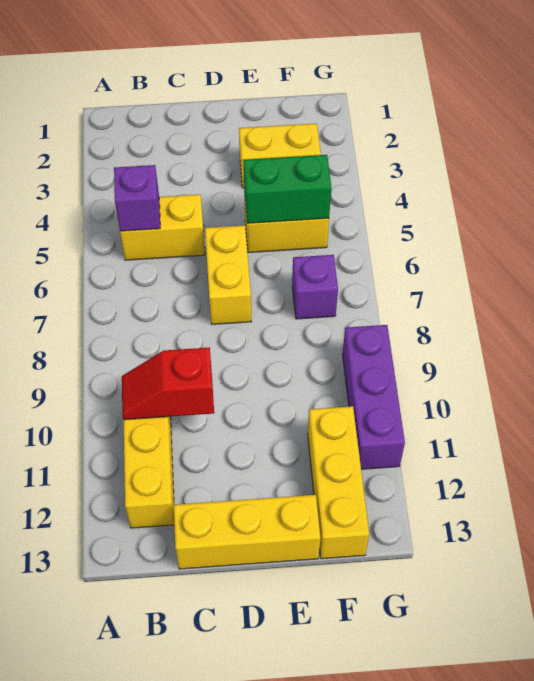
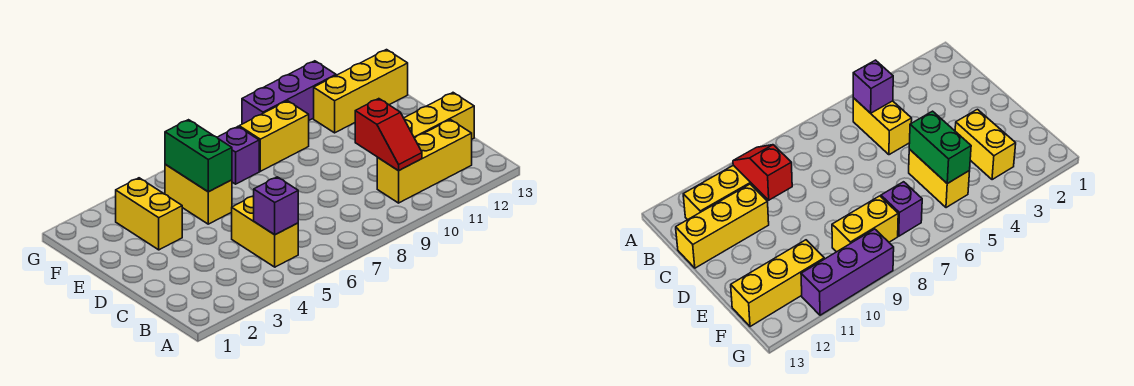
yellow 1x3 brick [174,495,320,569] -> yellow 1x3 brick turned to [404,93,474,139]
yellow 1x2 brick [205,225,252,324] -> yellow 1x2 brick moved to [239,101,309,171]

